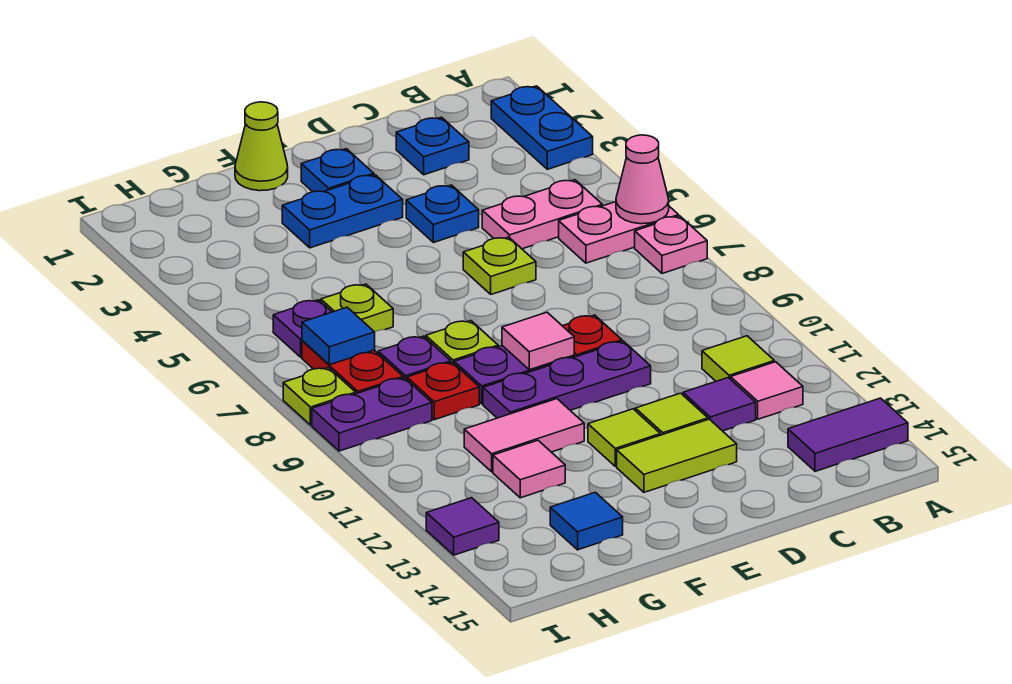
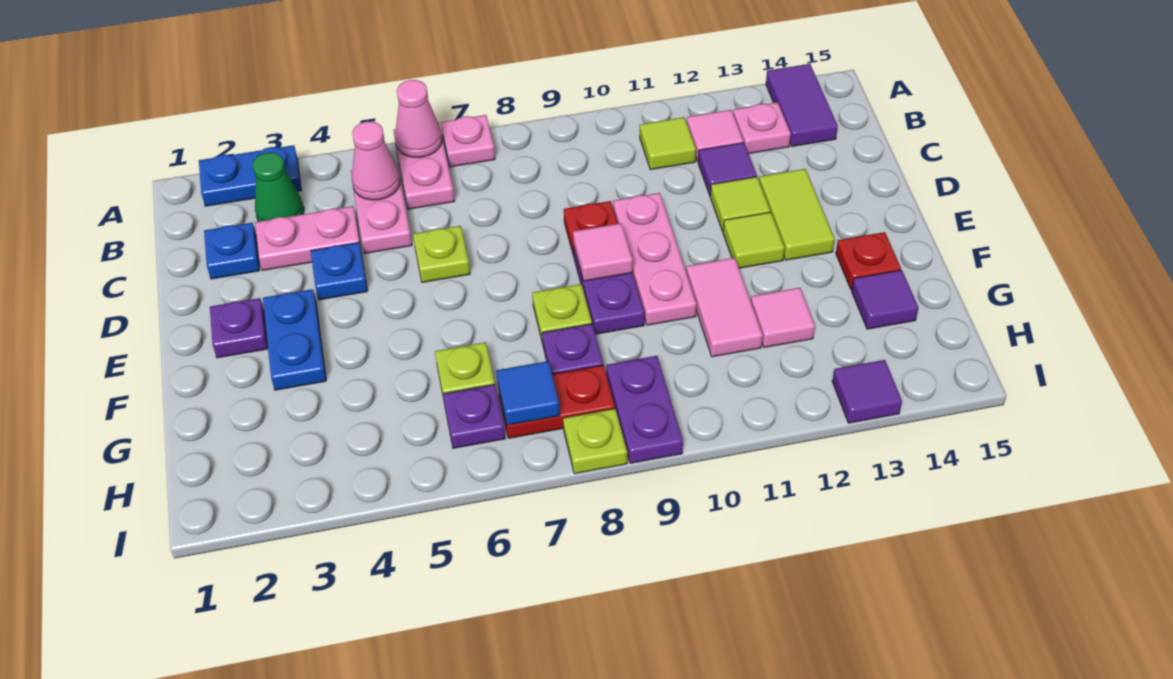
none -> green 1x1 cone [253,152,304,222]
none -> pink 1x1 cone [352,121,400,200]
none -> pink 1x1 plate [733,102,791,154]
none -> pink 1x2 plate [255,206,361,270]
purple 1x3 plate [483,341,651,418] -> pink 1x3 plate [613,193,696,325]
blue 1x1 plate [301,149,374,192] -> purple 1x1 plate [210,298,268,358]
lime 1x1 cone [235,102,288,191] -> none
red 1x1 plate [407,362,479,420] -> red 1x1 plate moved to [836,232,901,290]
blue 1x1 tile [550,492,623,550] -> purple 1x1 tile [852,270,918,329]

